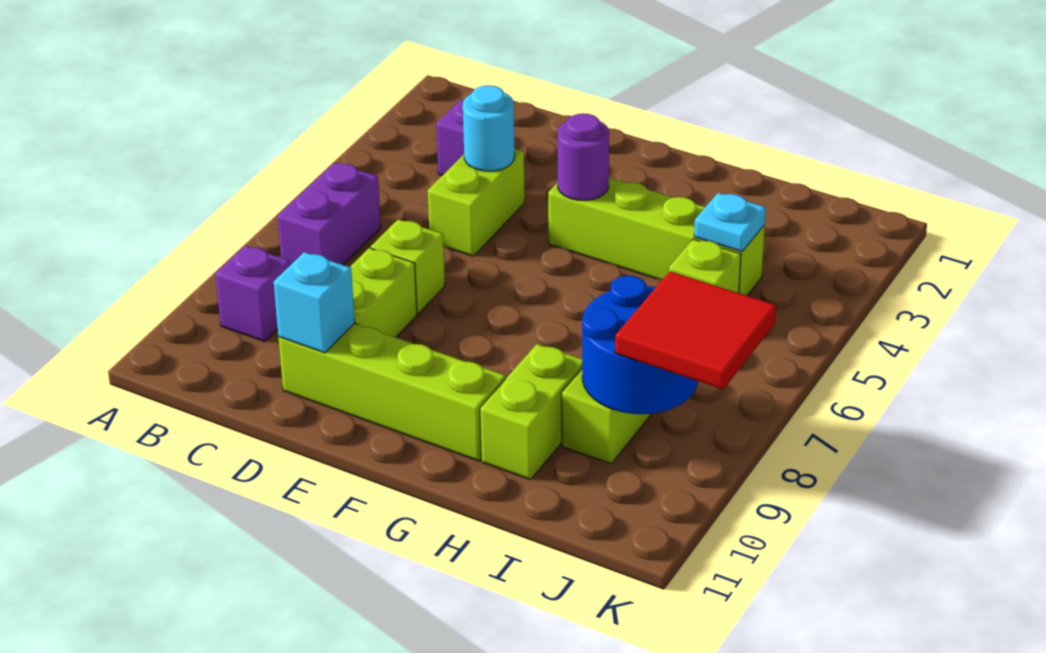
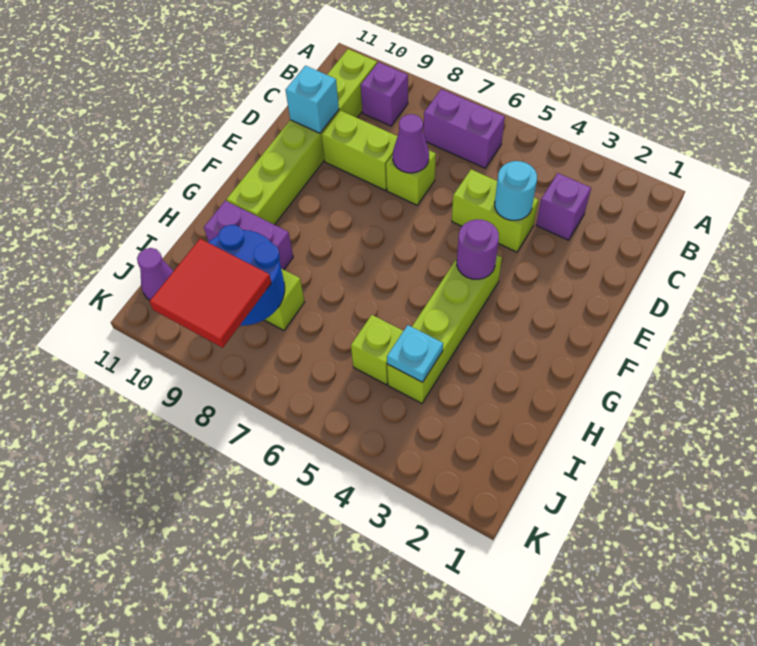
none -> purple 1x1 cone [393,114,429,173]
lime 1x4 brick [279,323,506,461] -> lime 1x6 brick [227,49,377,225]
lime 1x2 brick [480,344,582,480] -> purple 1x2 brick [204,201,293,270]
none -> purple 1x1 cone [137,248,173,300]

